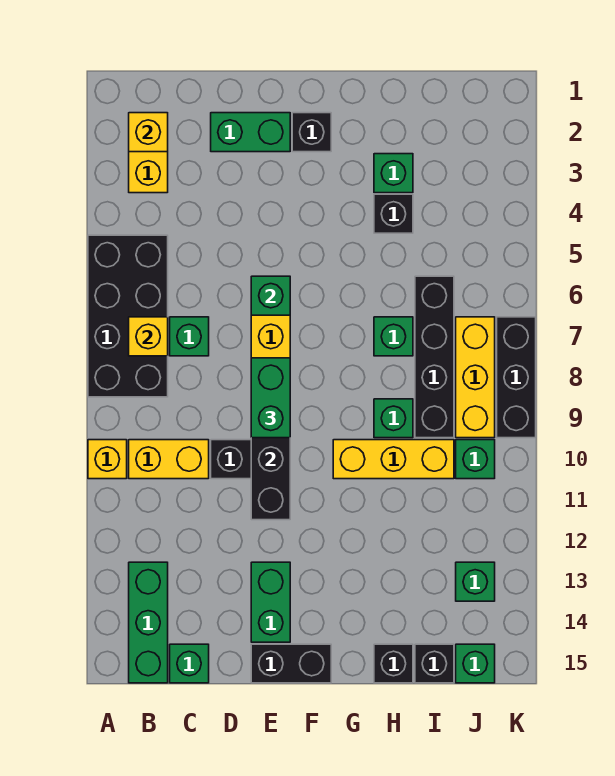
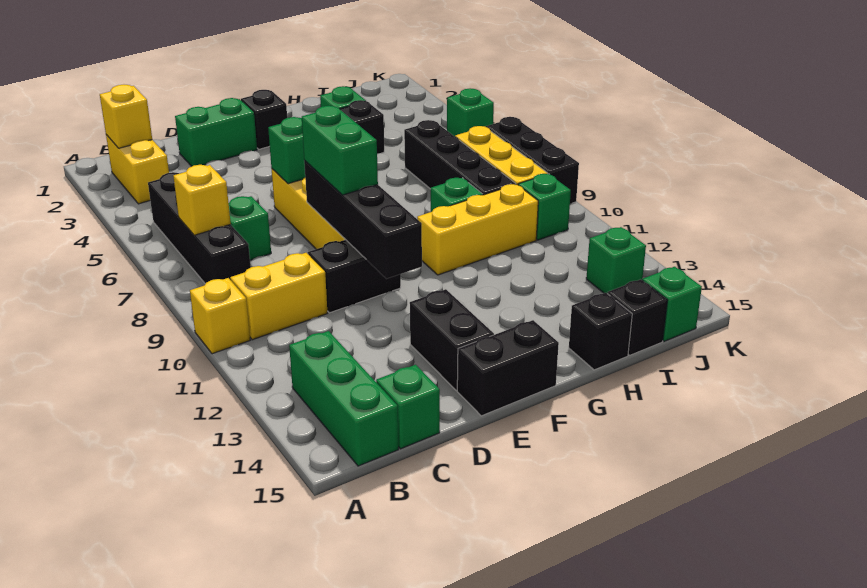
black 2x4 brick [88,235,168,397] -> black 1x4 brick [148,172,251,284]
green 1x2 brick [251,562,290,642] -> black 1x2 brick [410,289,494,391]
green 1x1 brick [374,317,413,356] -> green 1x1 brick moved to [447,88,494,136]

